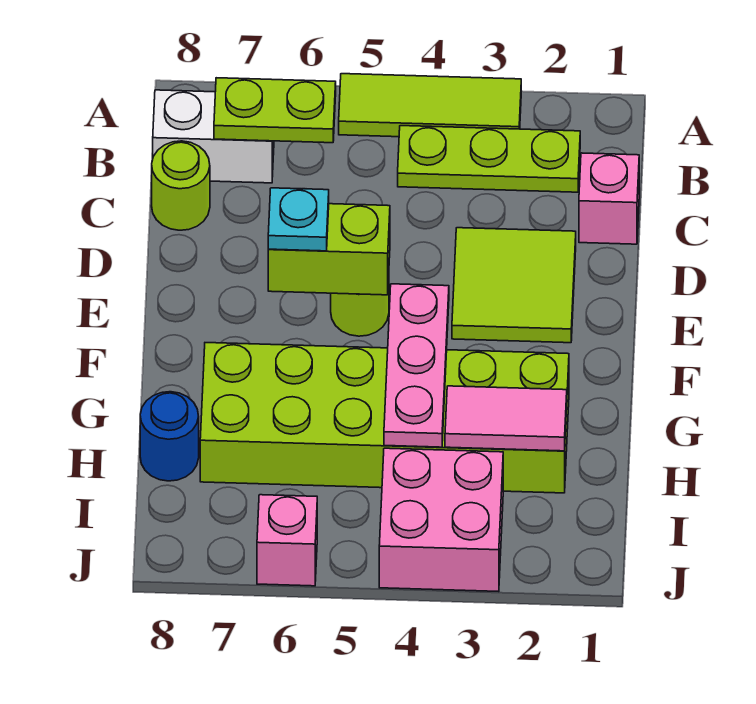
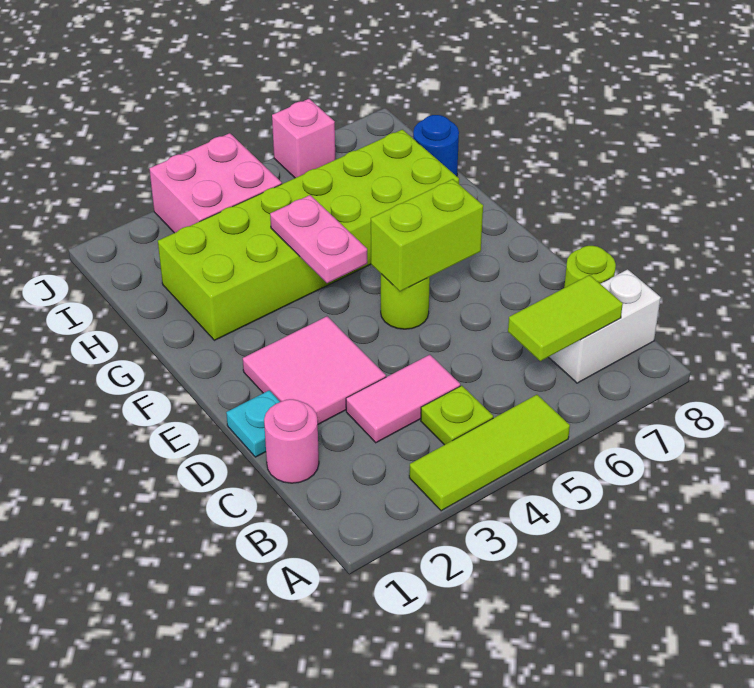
lime 1x3 plate [398,126,580,192] -> lime 1x1 plate [421,386,493,445]
lime 1x2 plate [214,78,336,143] -> lime 1x2 tile [508,275,623,361]
pink 1x1 brick [579,153,639,244] -> pink 1x1 round brick [264,399,319,483]
lime 2x2 tile [452,228,576,343] -> pink 2x2 tile [243,316,386,424]
cyan 1x1 plate [268,188,329,251] -> cyan 1x1 plate moved to [226,390,280,457]
pink 1x3 plate [384,284,449,447] -> pink 1x2 plate [270,195,367,283]
pink 1x2 tile [445,386,567,451] -> pink 1x2 tile moved to [346,355,460,443]

